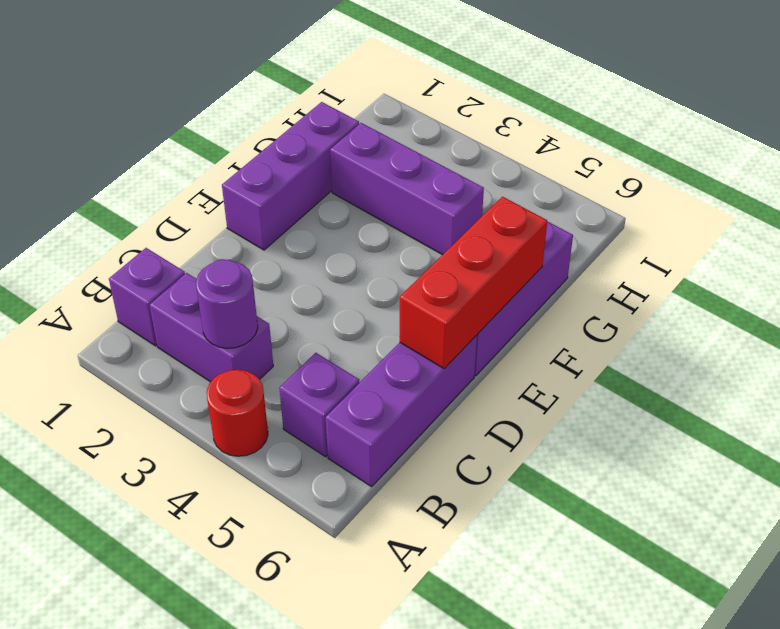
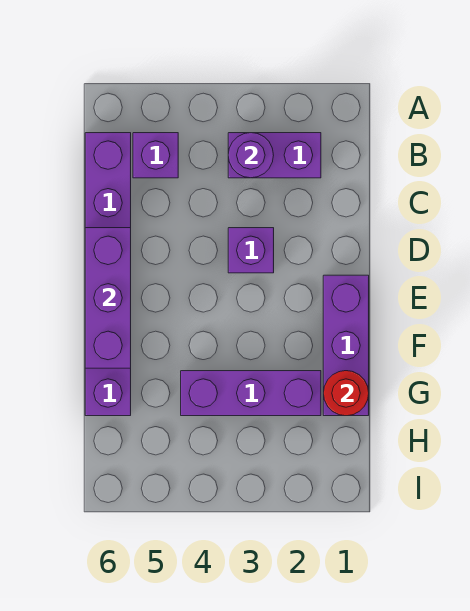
red 1x1 round brick [207,370,268,456] -> red 1x1 round brick moved to [323,371,369,416]
purple 1x1 brick [109,248,185,346] -> purple 1x1 brick moved to [228,228,274,273]
red 1x3 brick [400,197,547,369] -> purple 1x3 brick [85,228,131,368]

